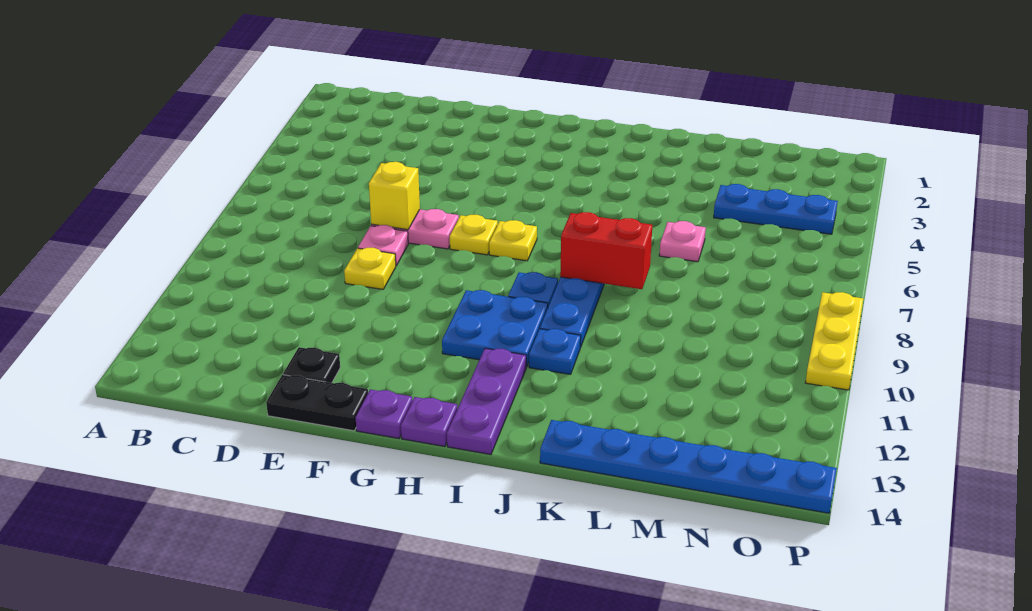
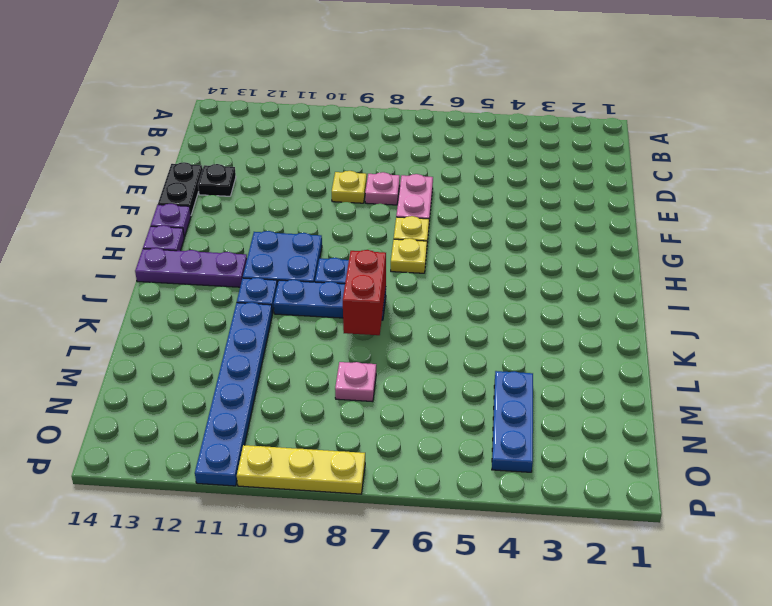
yellow 1x1 brick [369,162,420,230] -> none
blue 1x6 plate [540,420,837,513] -> blue 1x6 plate moved to [195,302,272,486]
pink 1x1 plate [659,221,706,262] -> pink 1x1 plate moved to [335,362,376,402]

